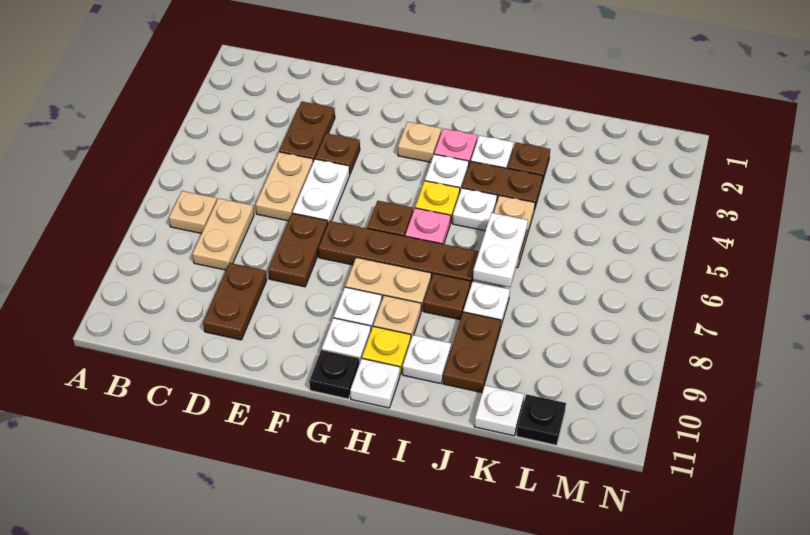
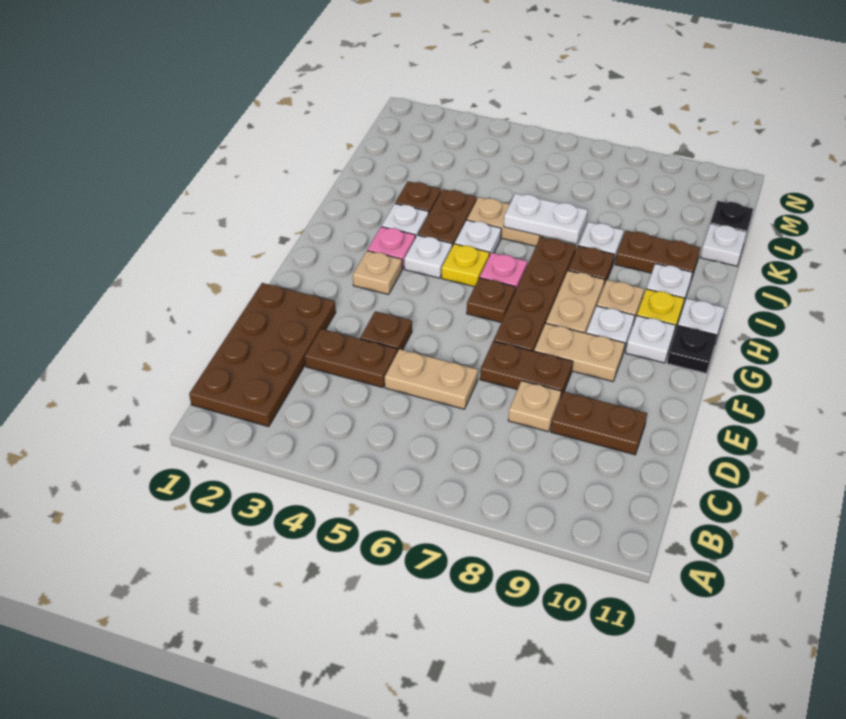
none -> brown 2x4 plate [189,283,336,427]
tan 1x1 plate [169,191,217,234] -> tan 1x1 plate moved to [508,381,561,432]
tan 1x2 plate [193,198,254,270] -> tan 1x2 plate moved to [534,323,625,381]
white 1x2 plate [293,159,350,223] -> none

